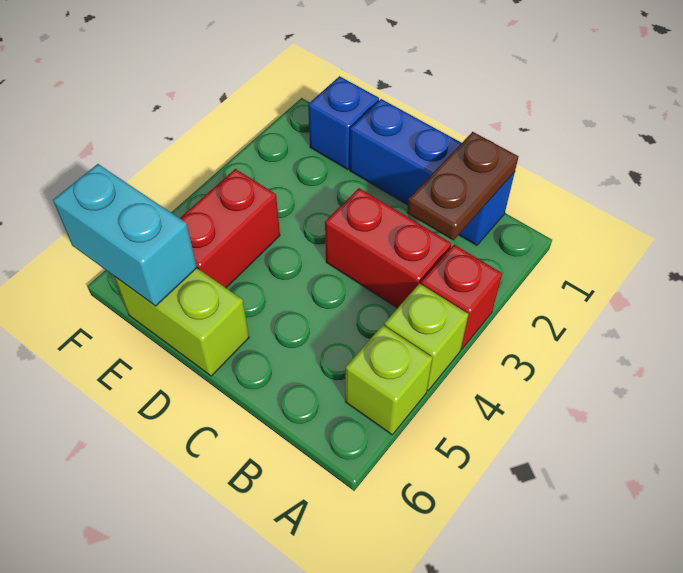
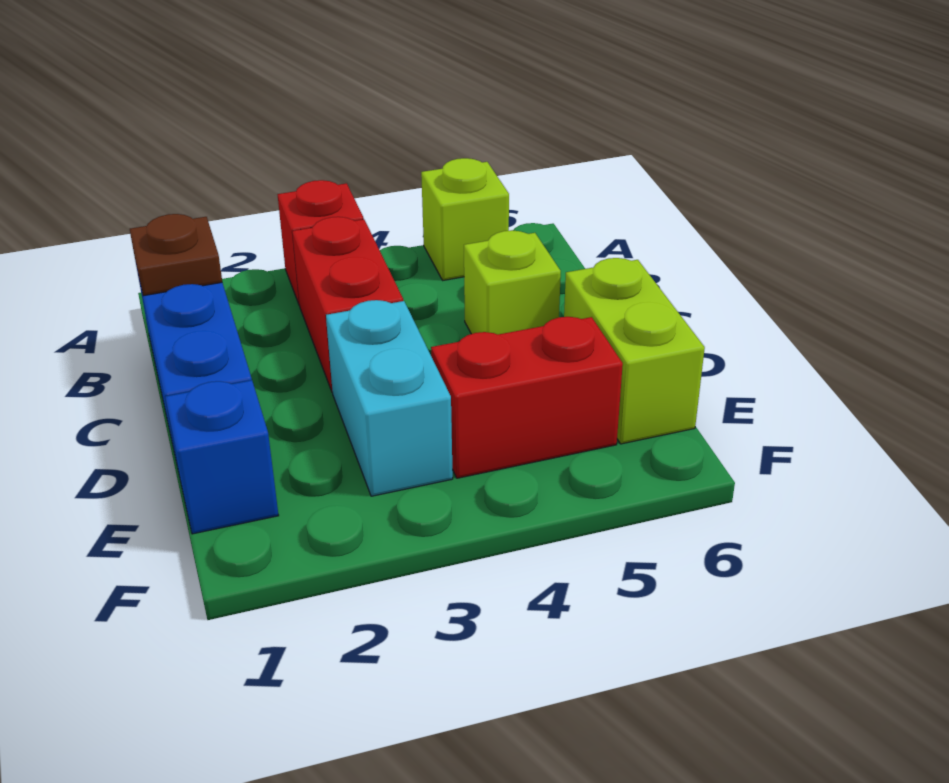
lime 1x1 brick [384,284,468,391] -> lime 1x1 brick moved to [464,230,561,334]
brown 1x2 plate [407,132,519,240] -> brown 1x1 plate [130,214,222,296]
cyan 1x2 brick [53,164,197,306] -> cyan 1x2 brick moved to [326,300,453,496]

